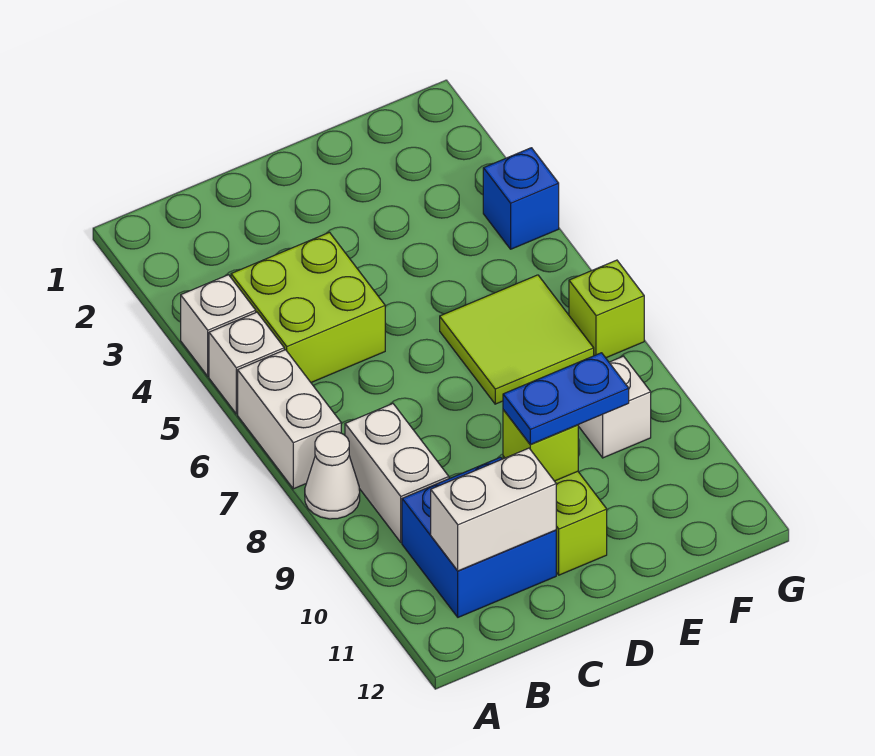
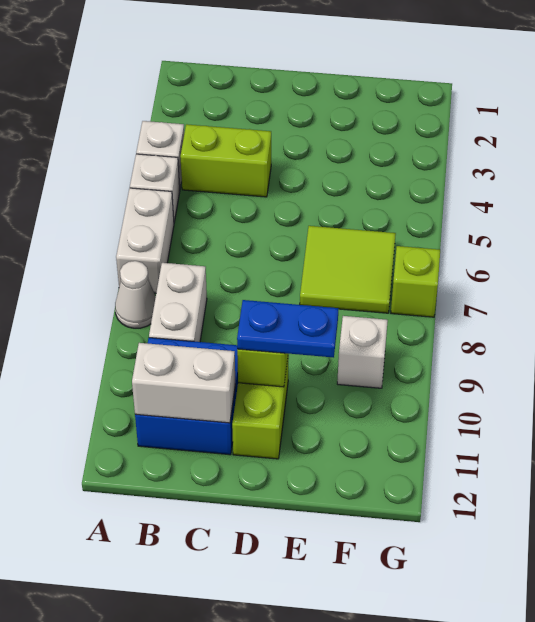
lime 2x2 brick [231,232,385,382] -> lime 1x2 brick [180,124,271,197]
blue 1x1 brick [483,148,559,249] -> none

